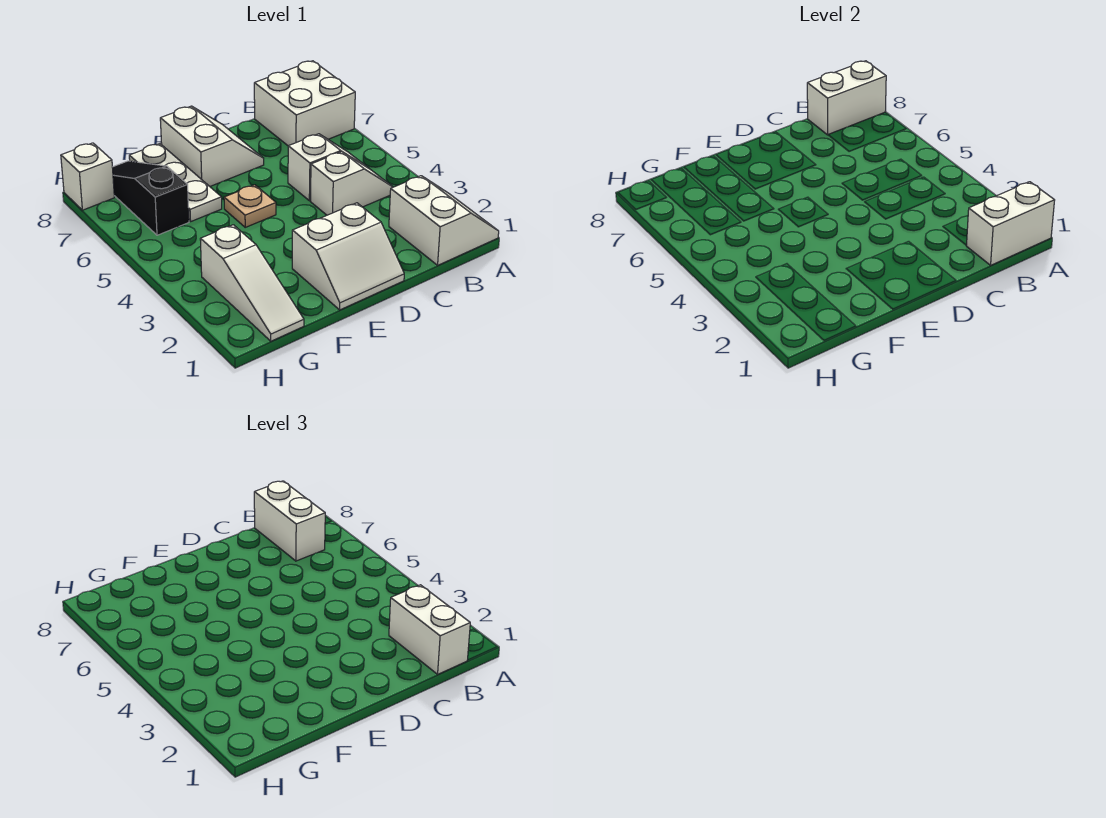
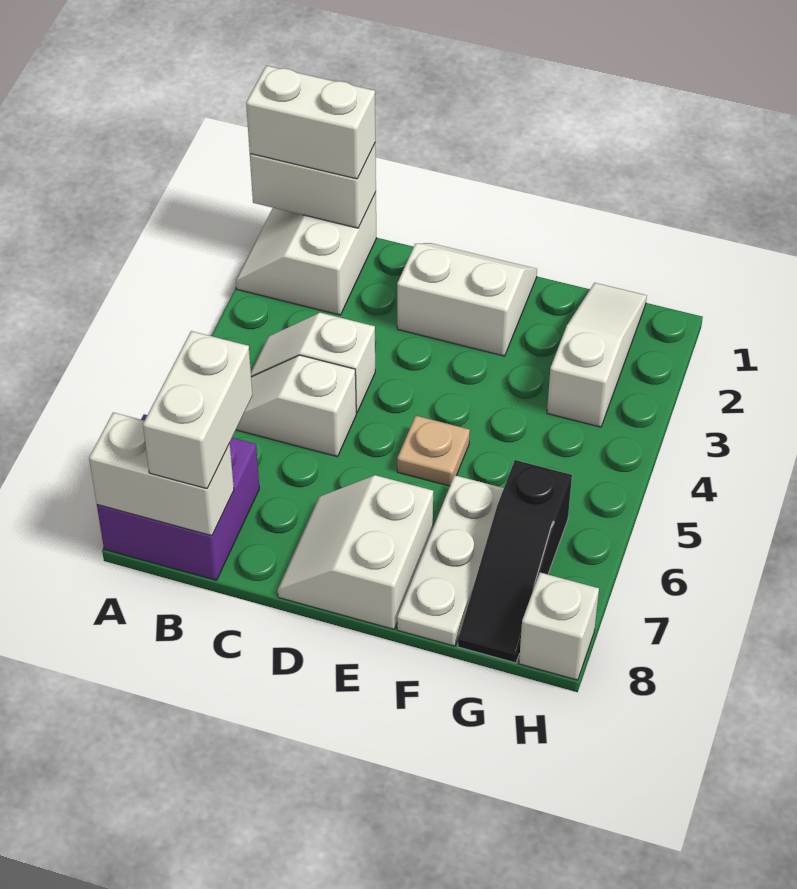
white 2x2 brick [254,61,355,146] -> purple 2x2 brick [97,414,259,580]
white 1x2 brick [389,585,470,674] -> white 1x2 brick turned to [246,66,375,179]

